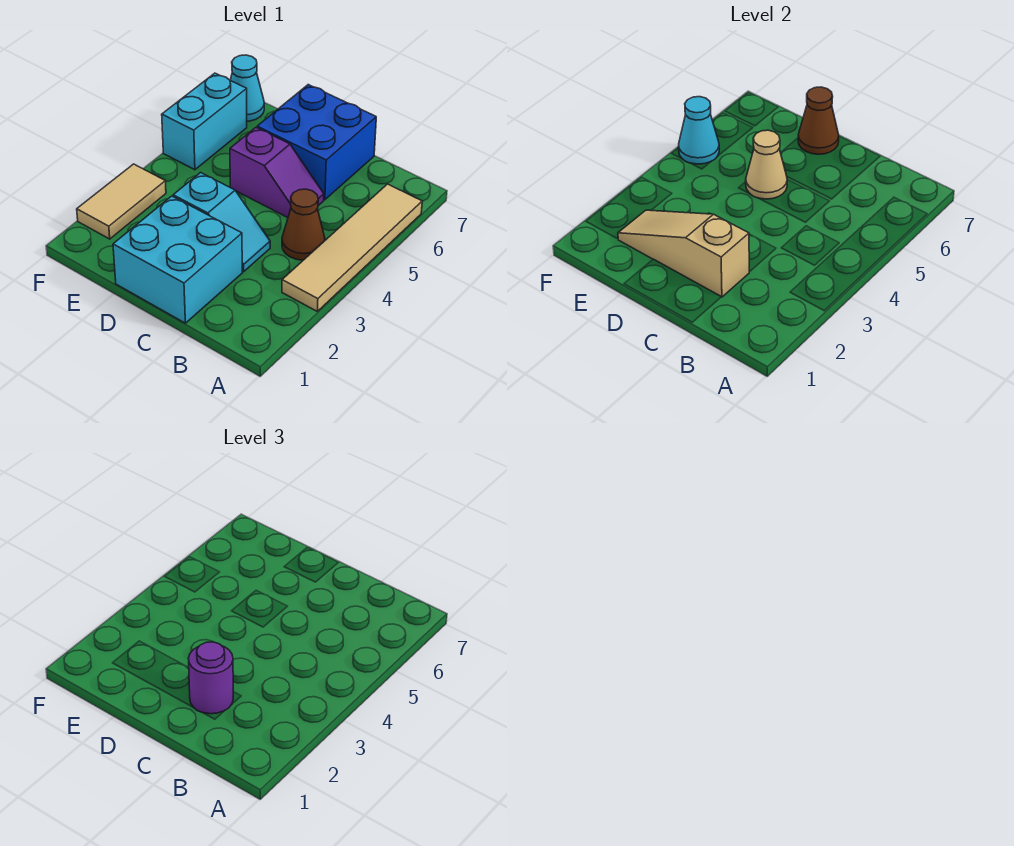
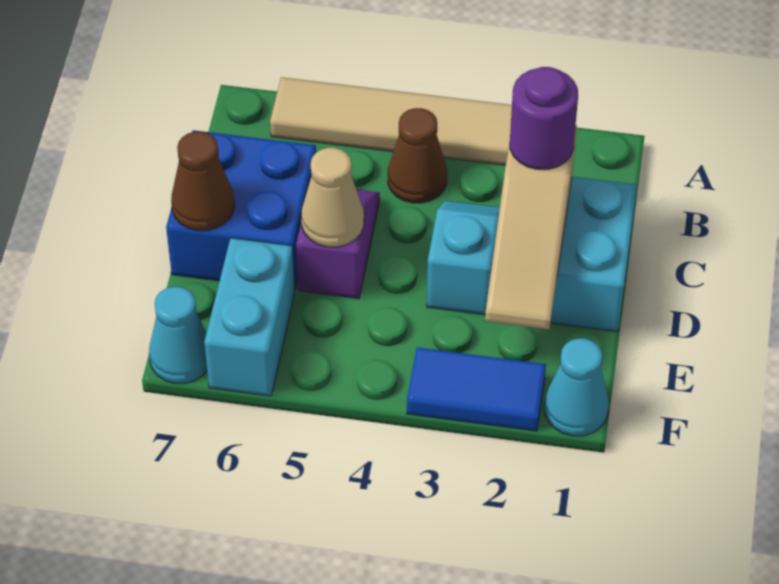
tan 1x2 tile [77,164,166,239] -> blue 1x2 tile [407,348,546,431]
cyan 1x2 brick [162,73,247,170] -> cyan 1x2 brick turned to [204,238,295,396]
cyan 1x1 cone [679,97,719,164] -> cyan 1x1 cone moved to [544,338,609,436]

